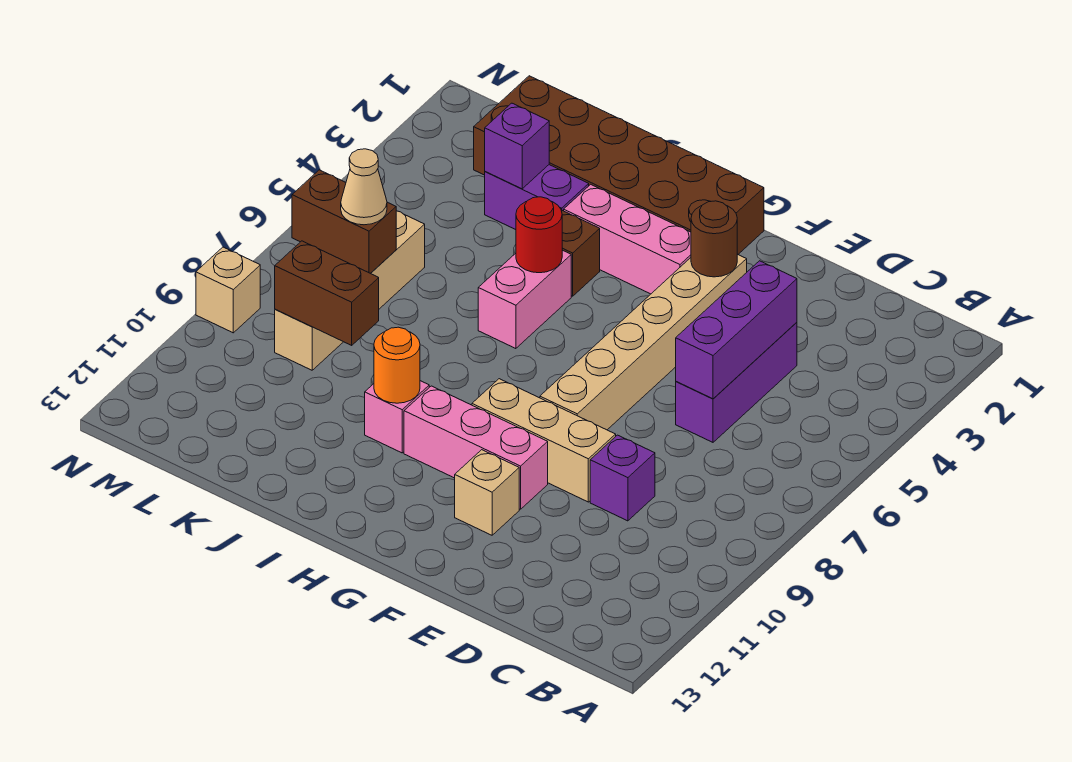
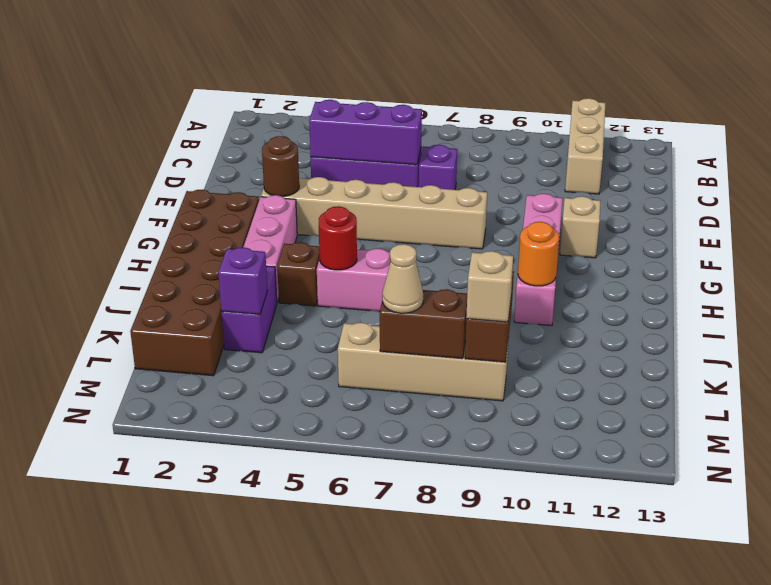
purple 1x1 brick [590,435,655,521] -> purple 1x1 brick moved to [419,145,457,190]
tan 1x3 brick [472,379,616,502] -> tan 1x3 brick moved to [565,98,606,194]
brown 1x2 brick [292,170,396,273] -> brown 1x2 brick turned to [380,289,467,359]
tan 1x1 brick [196,247,260,333] -> tan 1x1 brick moved to [466,251,513,322]

